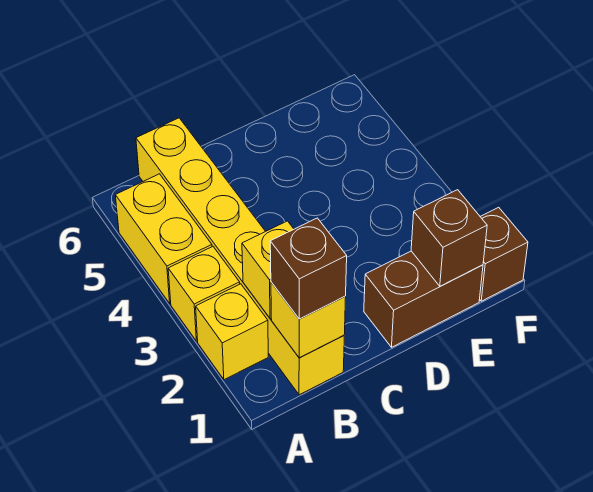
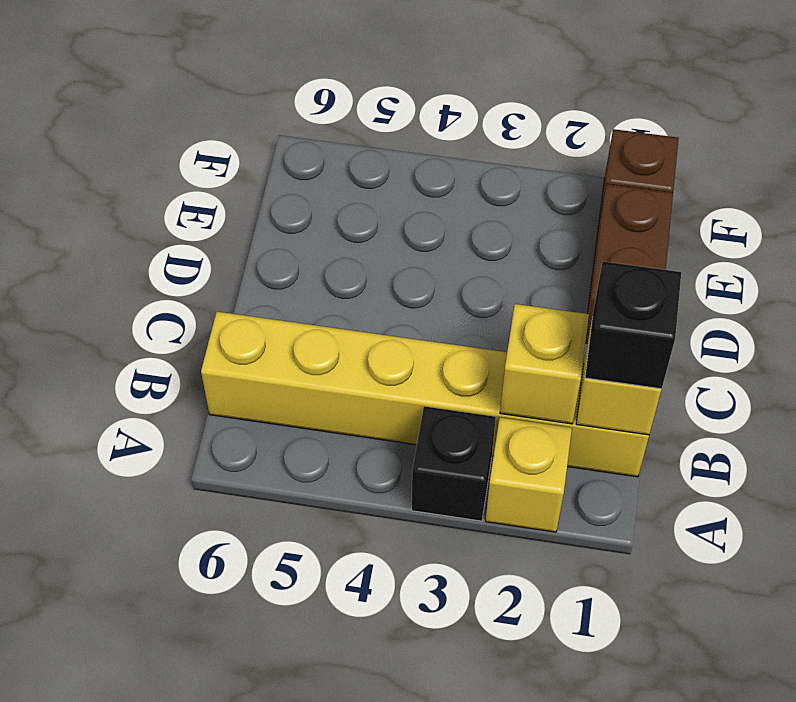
yellow 1x1 brick [168,247,240,341] -> black 1x1 brick [412,406,496,521]
yellow 1x2 brick [115,174,212,303] -> none
brown 1x1 brick [270,218,347,319] -> black 1x1 brick [585,261,681,389]
brown 1x1 brick [411,190,487,286] -> none

